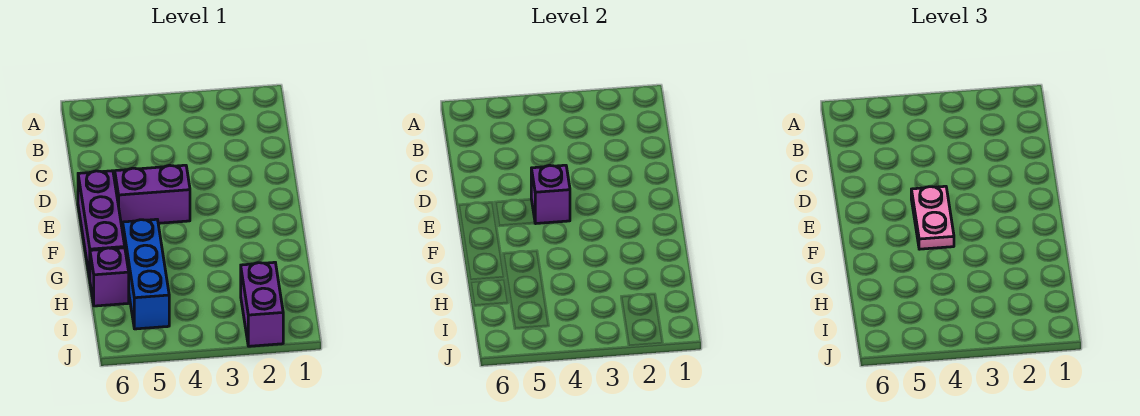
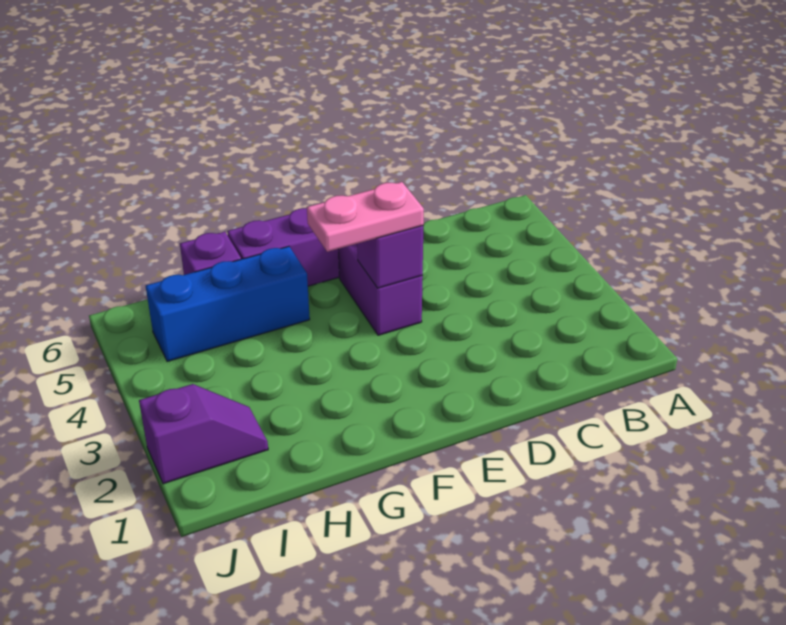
purple 1x2 brick [241,262,283,346] -> purple 1x2 slope [139,384,268,484]

